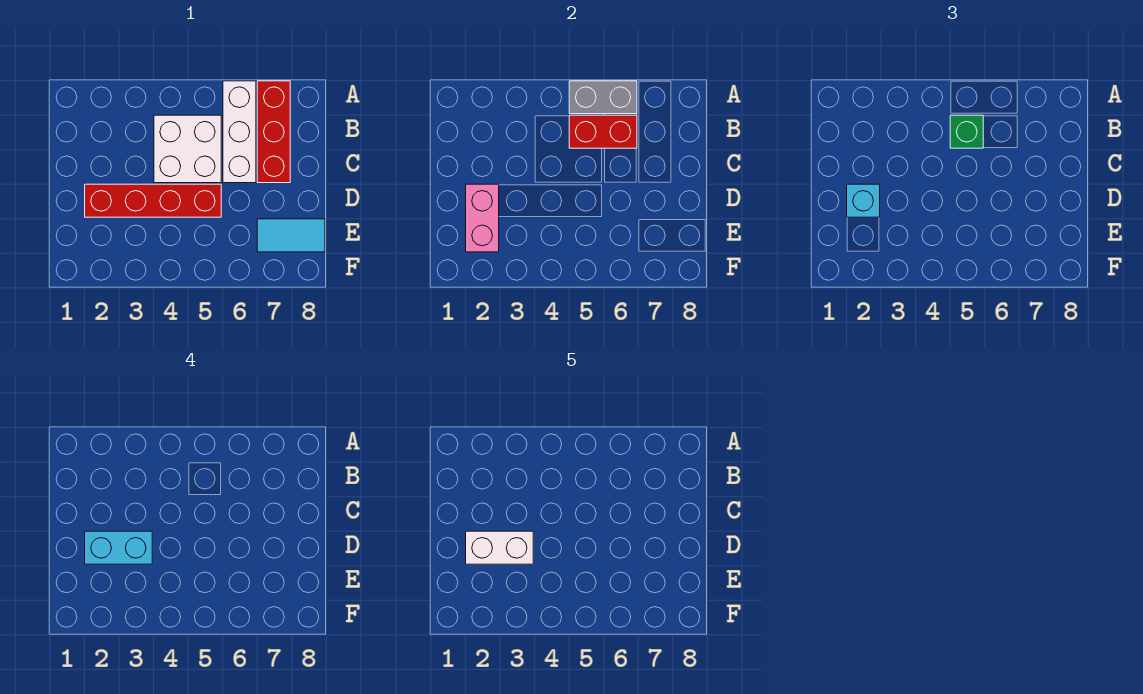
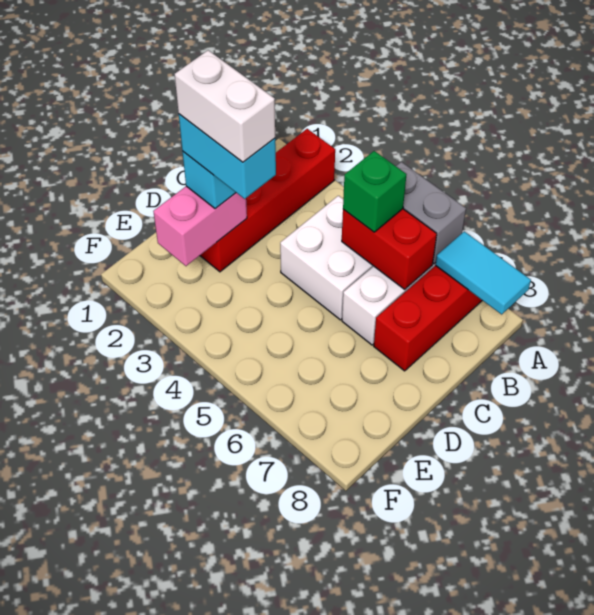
red 1x4 brick [85,184,221,217] -> red 1x4 brick turned to [200,129,335,272]
cyan 1x2 tile [257,219,325,252] -> cyan 1x2 tile moved to [436,231,531,314]

